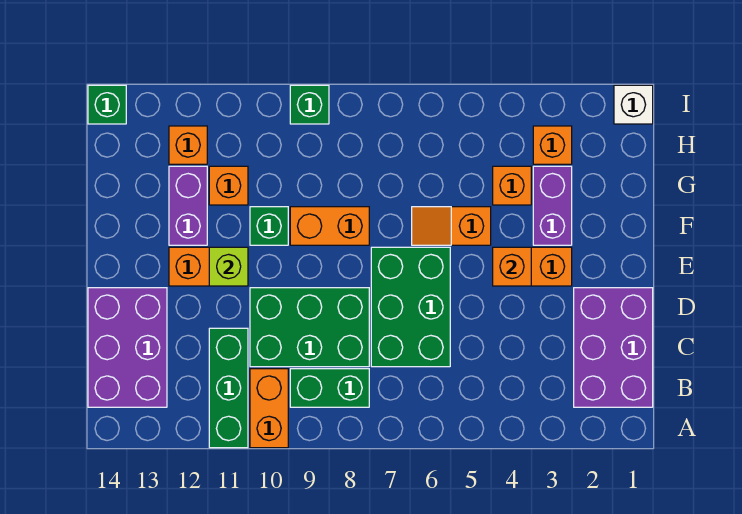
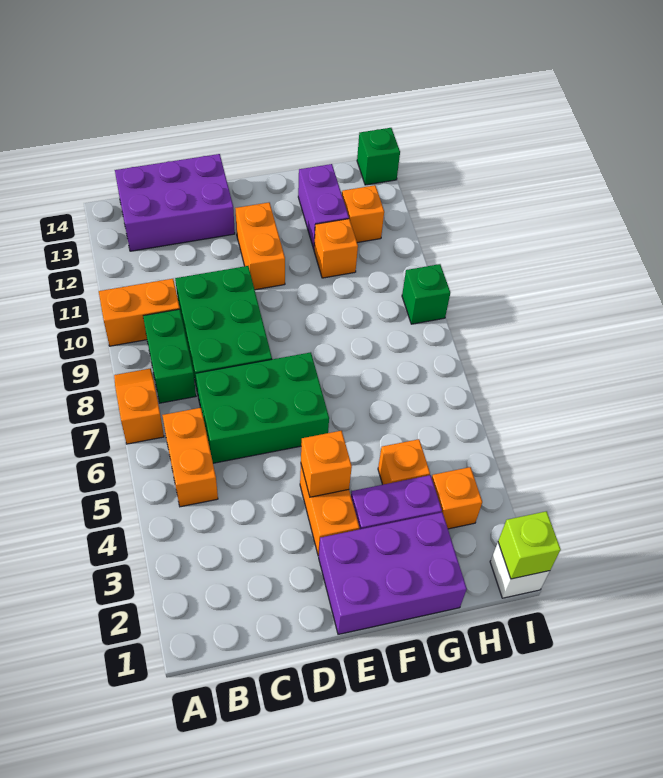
green 1x3 brick [209,328,248,448] -> none
purple 2x3 brick [574,288,653,407] -> purple 2x3 brick moved to [319,512,467,634]
lime 1x1 brick [209,247,248,286] -> lime 1x1 brick moved to [498,511,561,579]
orange 1x2 slope [412,207,491,245] -> orange 1x2 slope moved to [114,368,164,444]
orange 1x2 brick [290,207,369,245] -> orange 1x2 brick moved to [162,408,218,507]
green 1x1 brick [250,207,288,245] -> none
purple 1x2 brick [169,166,207,245] -> purple 1x2 brick turned to [298,164,349,249]

